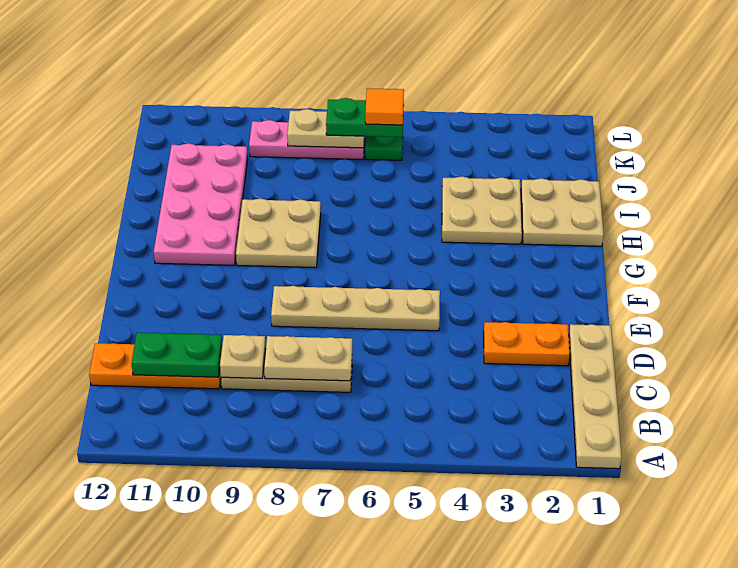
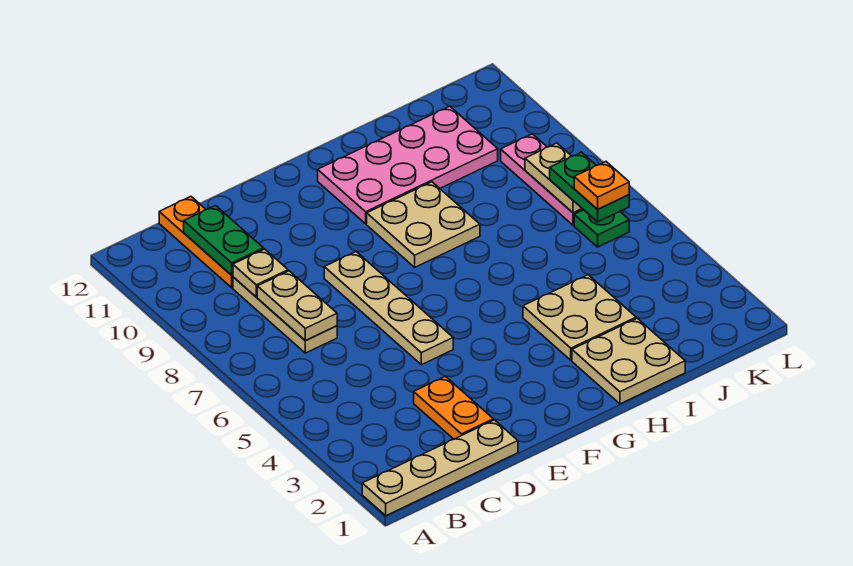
orange 1x1 tile [365,88,404,125] -> orange 1x1 plate [574,162,629,209]

